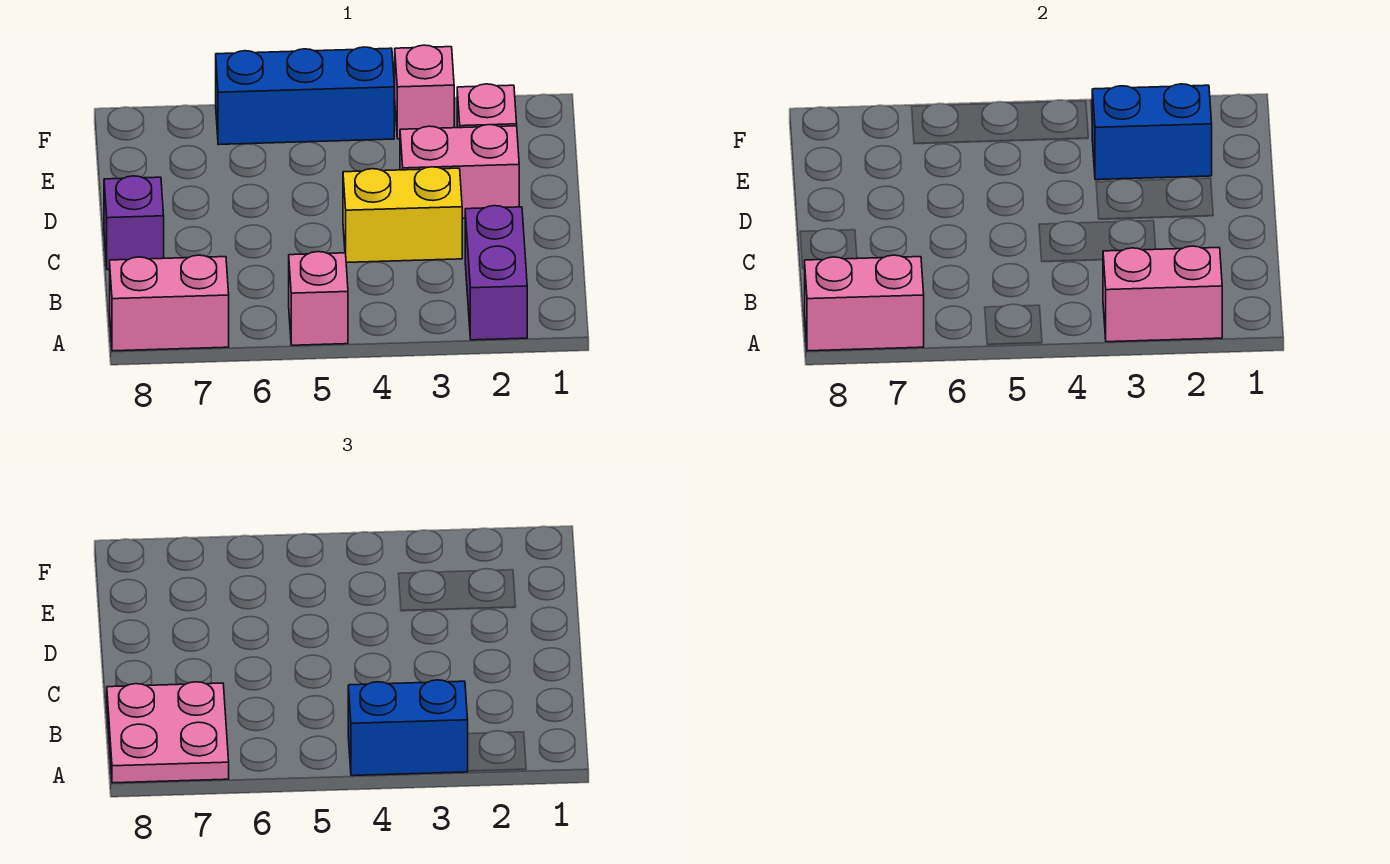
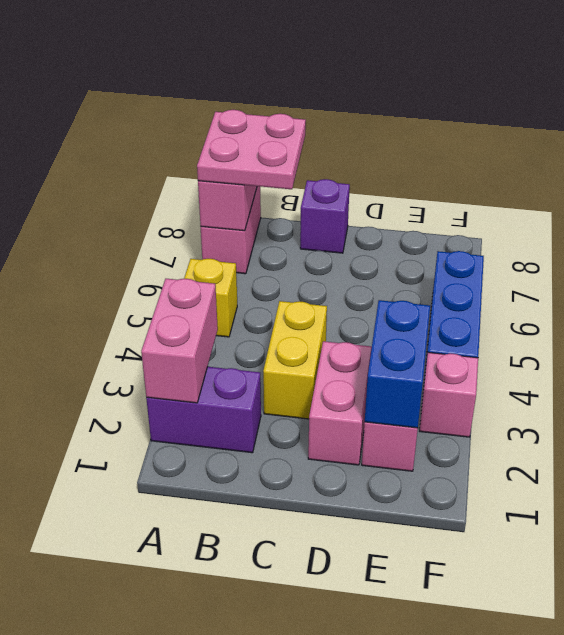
blue 1x2 brick [348,680,468,776] -> none
pink 1x1 brick [289,252,348,345] -> yellow 1x1 brick [184,259,237,337]

